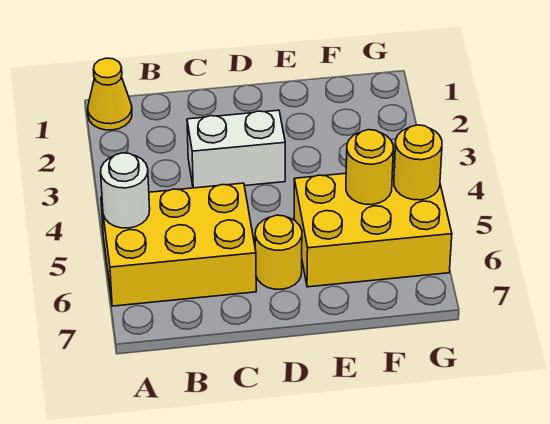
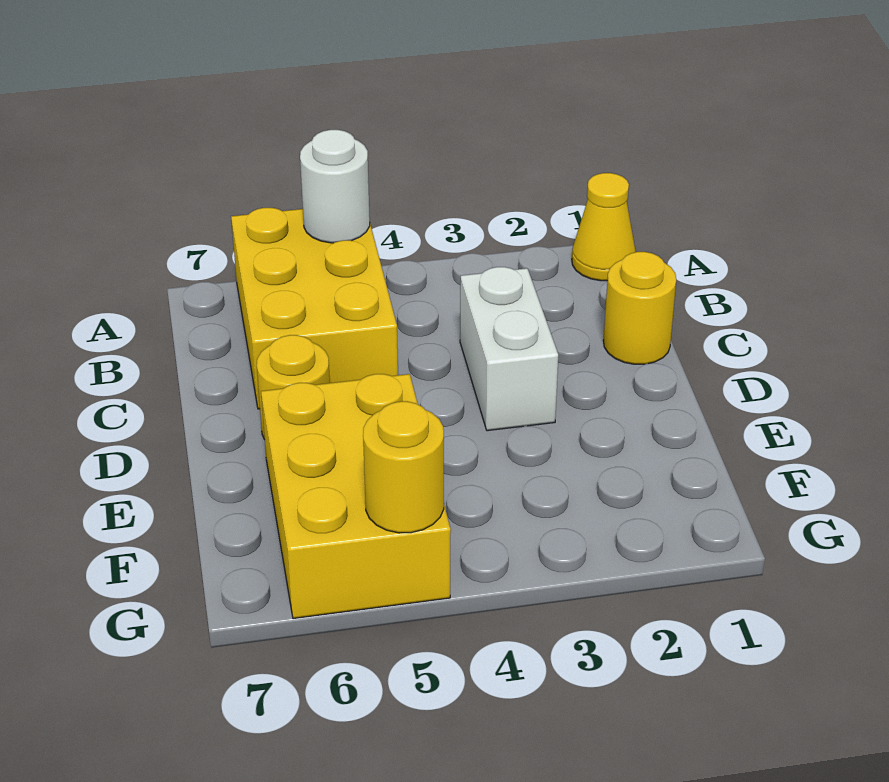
yellow 1x1 round brick [346,130,393,205] -> yellow 1x1 round brick moved to [603,252,676,364]

